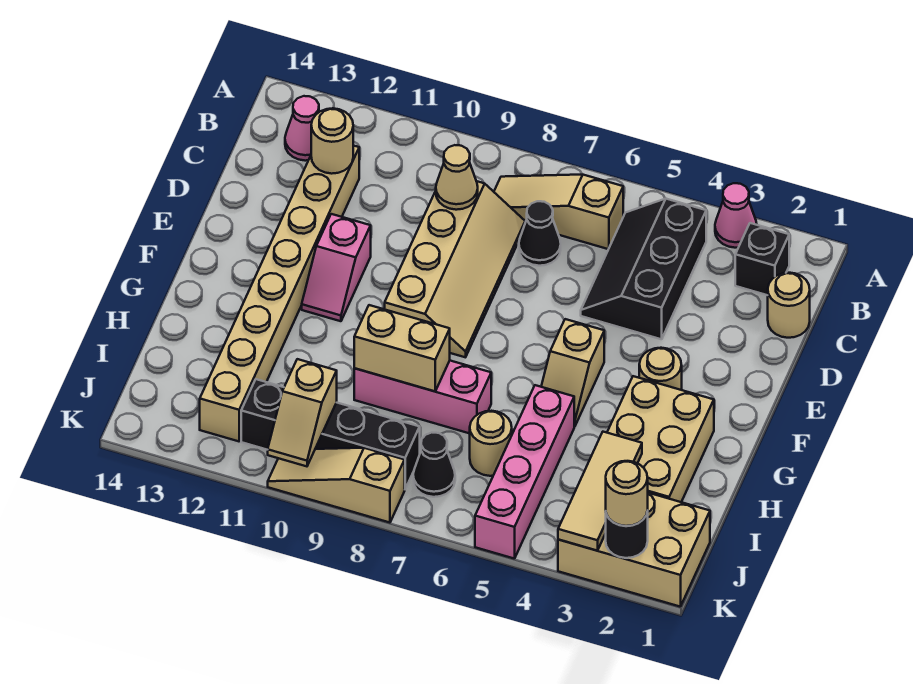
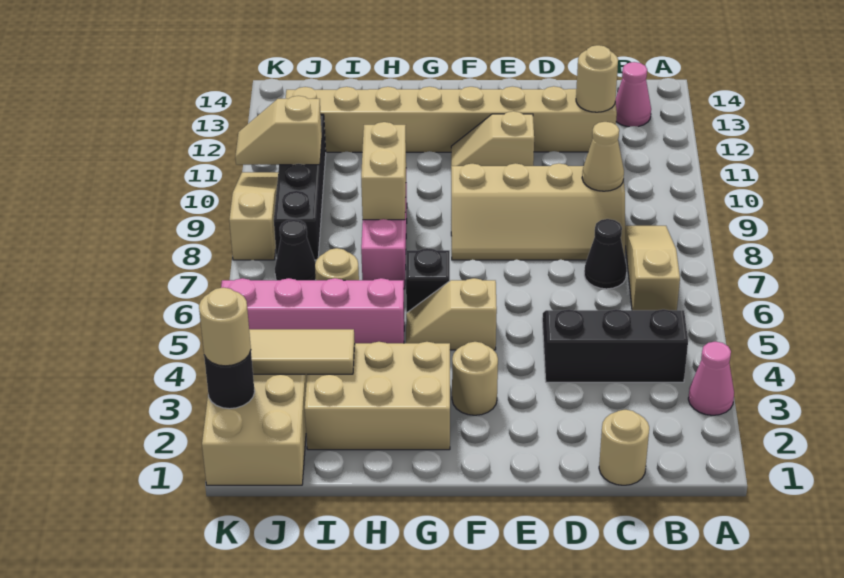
black 1x1 brick [735,223,789,295] -> black 1x1 brick moved to [406,248,450,313]
pink 1x2 slope [302,214,371,321] -> tan 1x2 slope [451,111,534,166]

